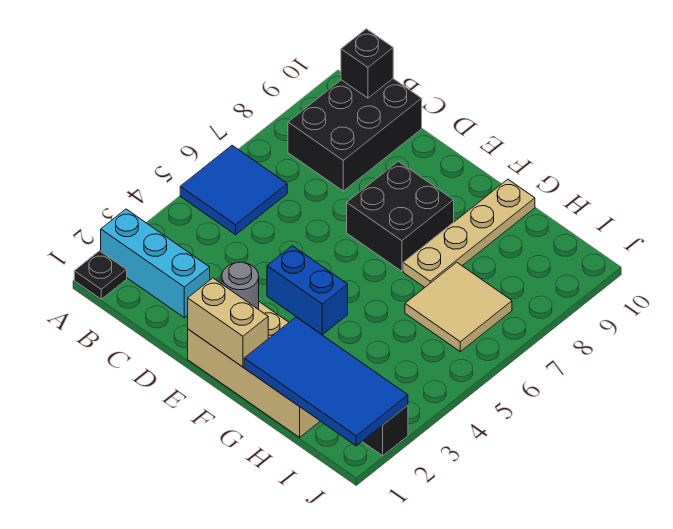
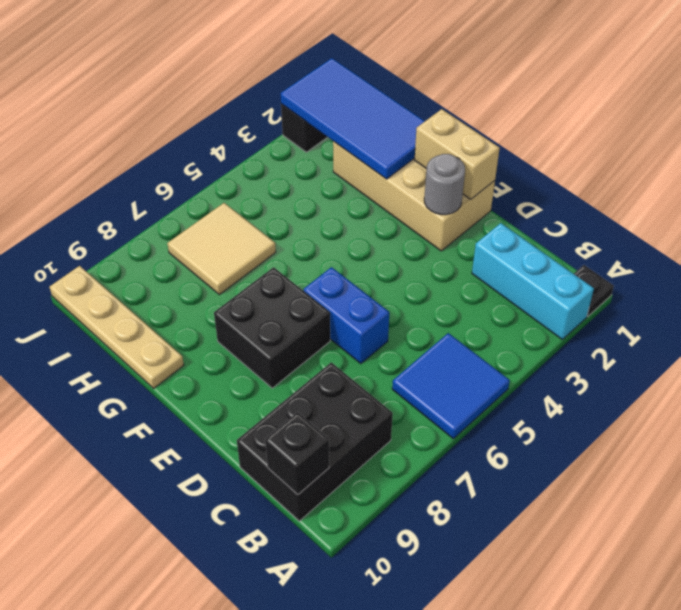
blue 1x2 brick [267,246,348,335] -> blue 1x2 brick moved to [304,267,389,364]
tan 1x4 plate [403,179,535,287] -> tan 1x4 plate turned to [50,266,184,388]

